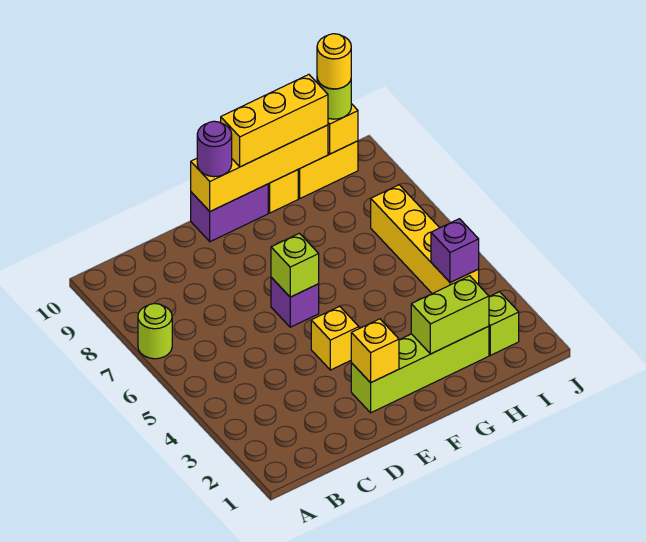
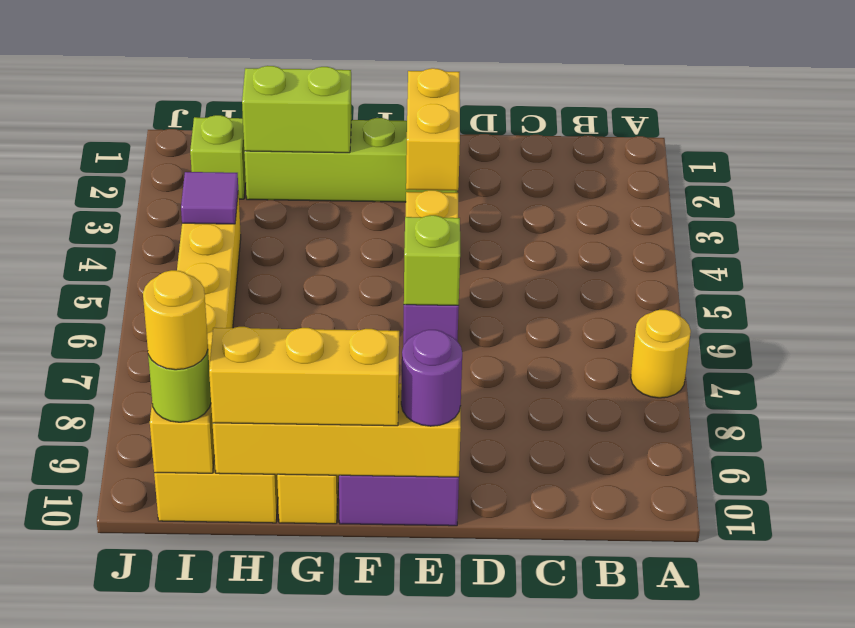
lime 1x1 round brick [138,303,172,359] -> yellow 1x1 round brick [631,310,691,398]
yellow 1x1 brick [351,319,399,383] -> yellow 1x2 brick [406,68,460,190]
purple 1x1 brick [431,219,479,283] -> purple 1x1 tile [181,172,238,224]

